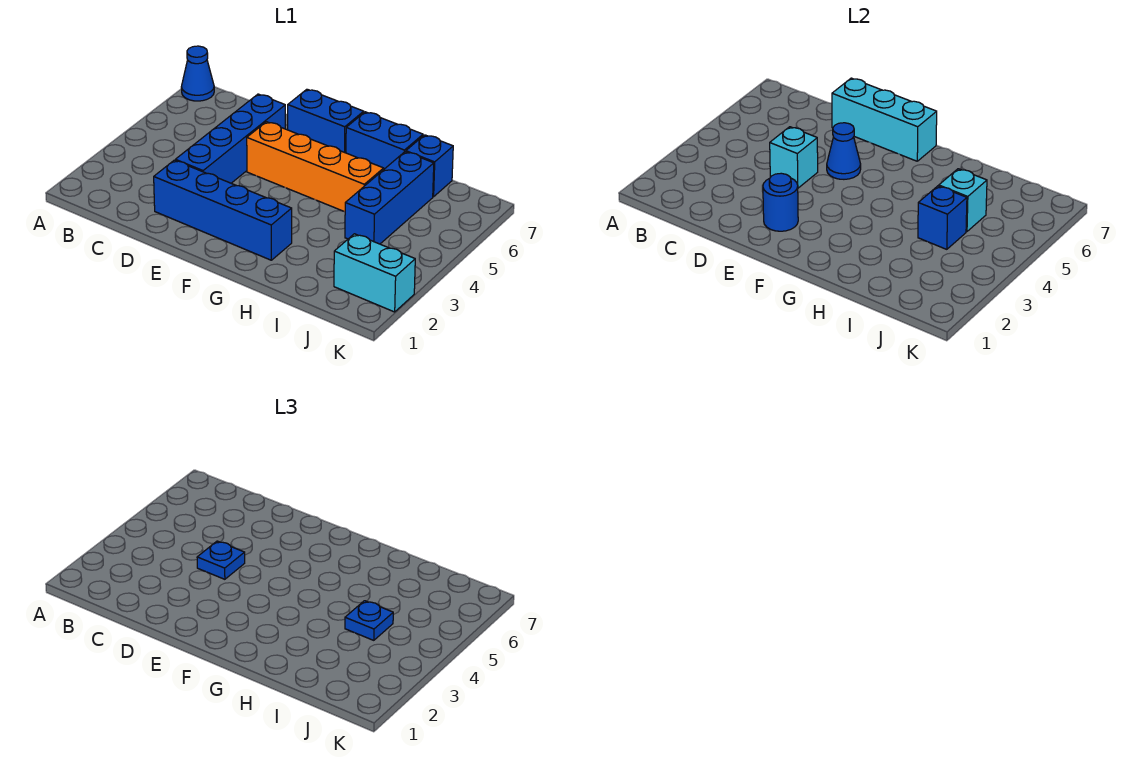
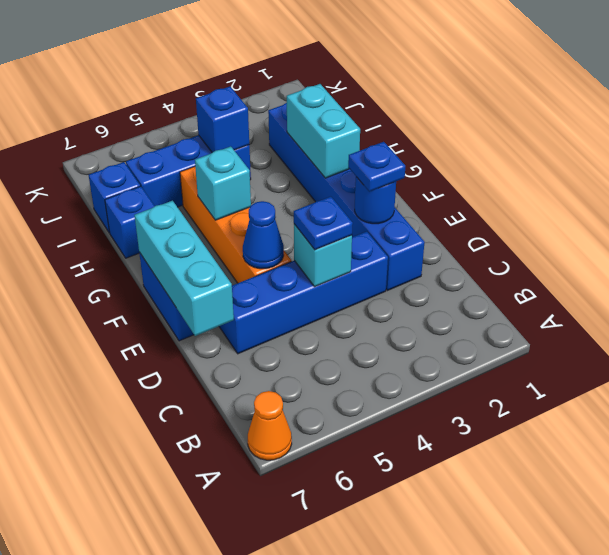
blue 1x1 cone [181,46,214,101] -> orange 1x1 cone [248,391,292,460]
blue 1x4 brick [154,160,292,260] -> blue 1x6 brick [268,103,425,290]
blue 1x2 brick [346,112,423,169] -> blue 1x1 brick [105,186,155,258]
blue 1x1 plate [345,601,393,640] -> blue 1x1 plate moved to [348,142,405,192]
cyan 1x1 brick [939,169,987,232] -> cyan 1x1 brick moved to [195,146,251,220]
cyan 1x2 brick [334,234,415,312] -> cyan 1x2 brick moved to [287,84,360,178]

